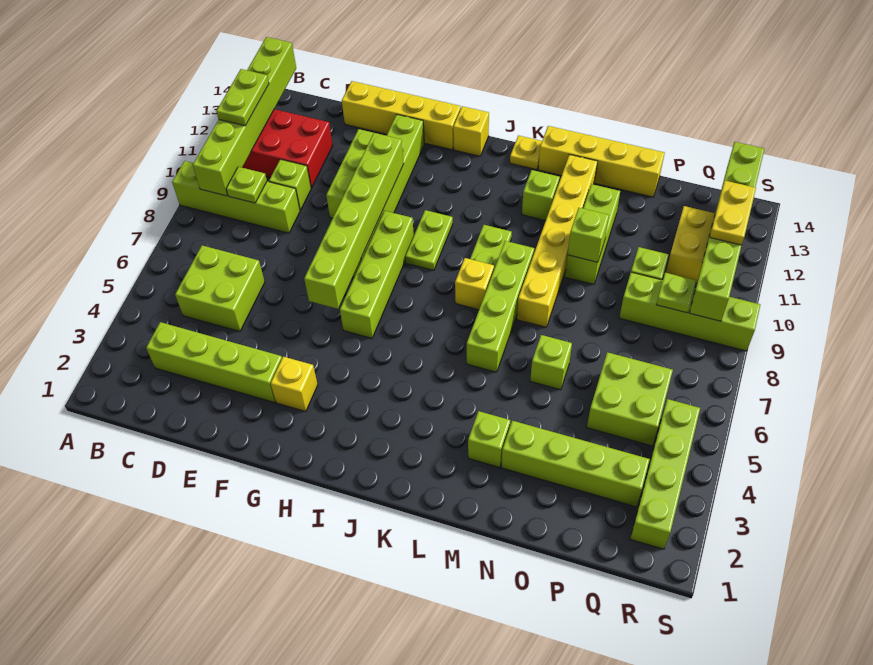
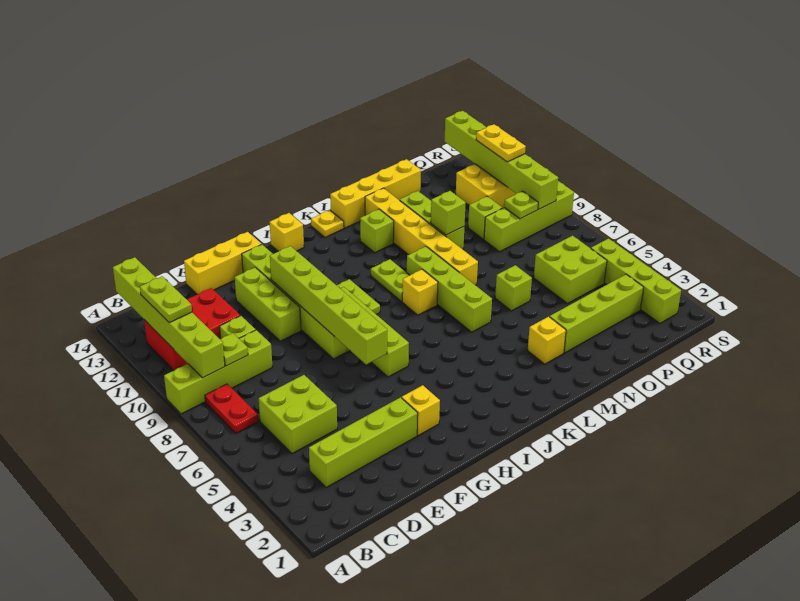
none -> red 1x2 plate [205,384,258,433]
yellow 1x4 brick [342,81,461,150] -> yellow 1x3 brick [184,232,261,294]
lime 1x1 brick [468,411,510,467] -> yellow 1x1 brick [528,317,566,364]

